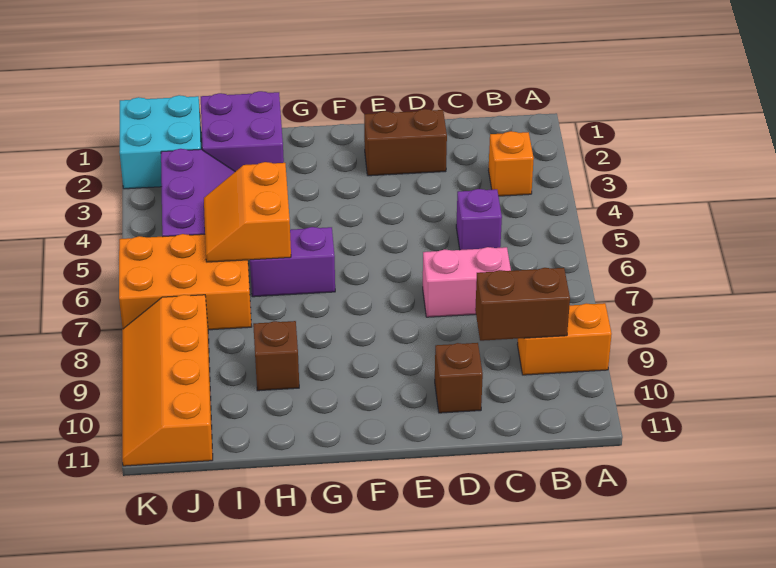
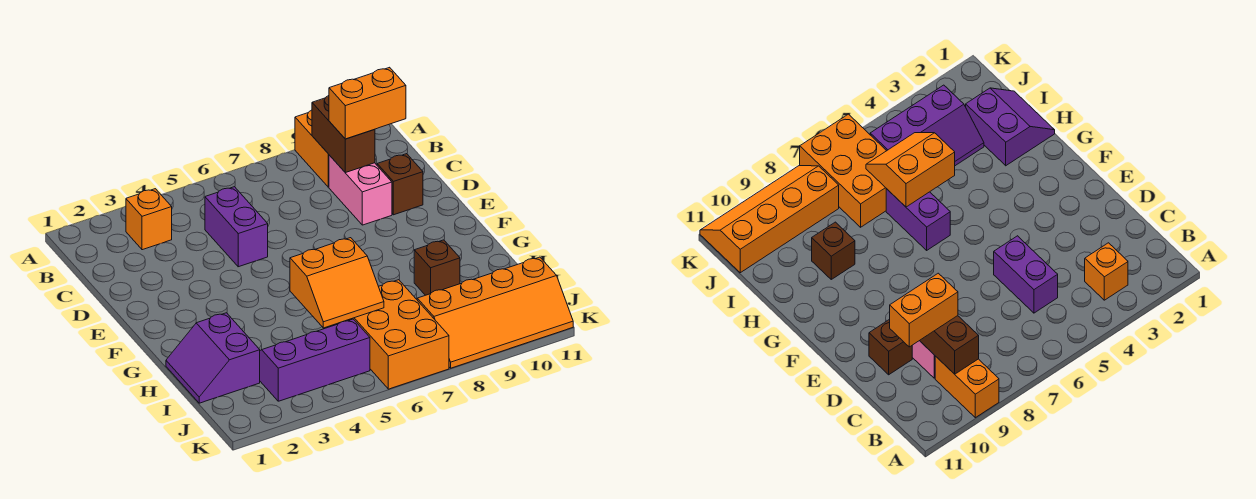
purple 1x1 brick [456,189,502,250] -> purple 1x2 brick [205,187,268,267]
pink 1x2 brick [423,247,511,317] -> pink 1x2 brick moved to [329,155,392,225]
none -> orange 1x2 brick [329,67,406,139]
brown 1x2 brick [364,109,447,176] -> none
purple 2x2 brick [201,91,284,172] -> purple 2x2 slope [166,313,260,403]
cyan 2x2 brick [120,95,202,189] -> none

